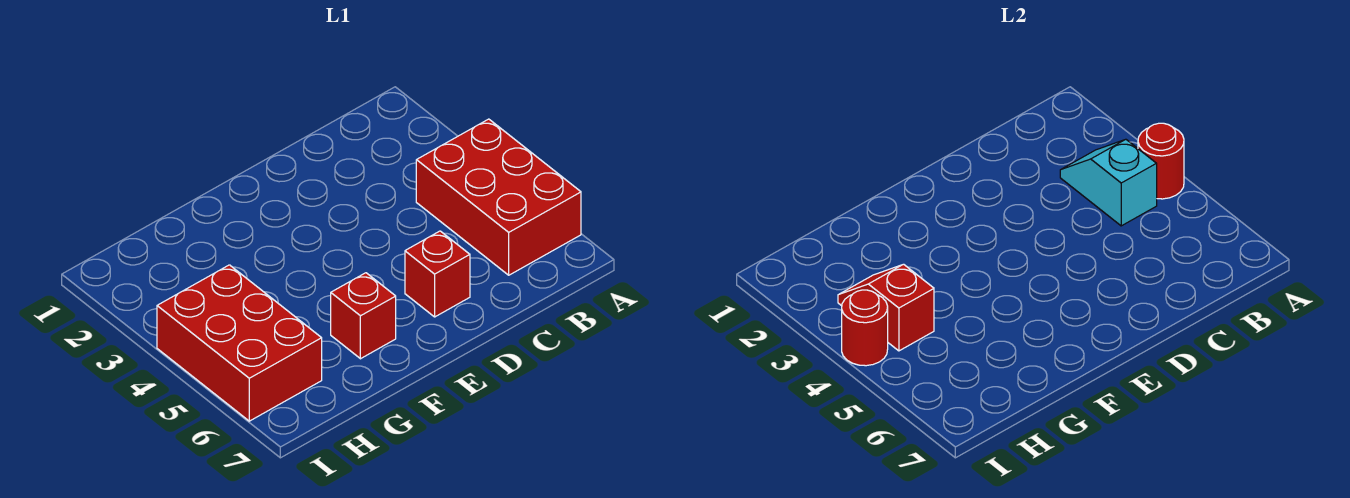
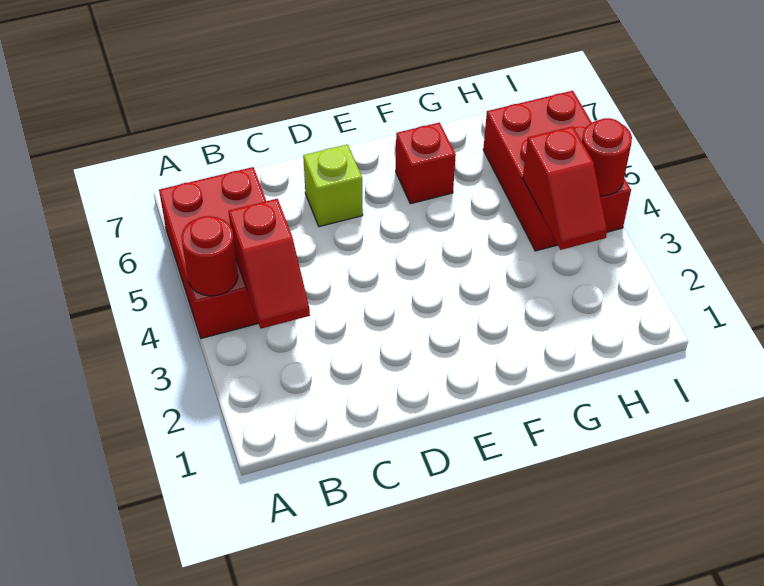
cyan 1x2 slope [1060,139,1157,226] -> red 1x2 slope [229,199,310,329]
red 1x1 brick [405,231,470,317] -> lime 1x1 brick [303,144,363,227]

